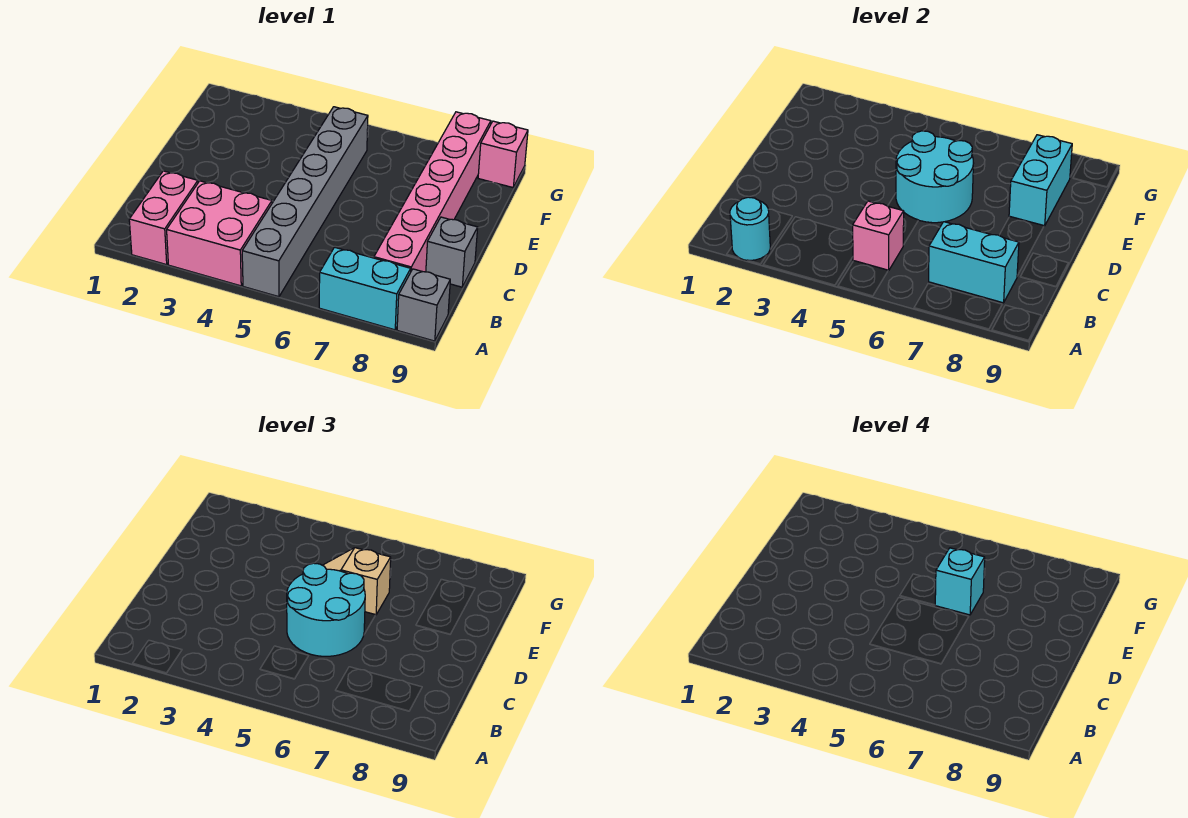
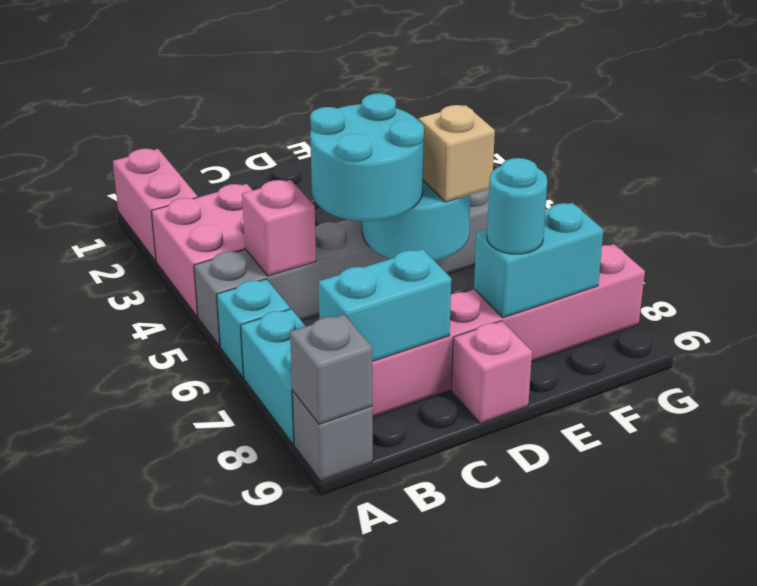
pink 1x2 brick [129,171,198,265] -> pink 1x2 brick turned to [113,149,198,261]
cyan 1x1 round brick [730,197,770,260] -> cyan 1x1 round brick moved to [487,158,547,254]
cyan 1x2 brick [929,222,1019,303] -> cyan 1x2 brick turned to [319,249,451,361]
grey 1x1 brick [426,217,478,287] -> grey 1x1 brick moved to [290,315,372,424]
cyan 1x1 brick [935,548,985,615] -> cyan 1x1 brick moved to [217,279,290,378]
pink 1x1 brick [478,121,528,187] -> pink 1x1 brick moved to [452,321,532,423]

